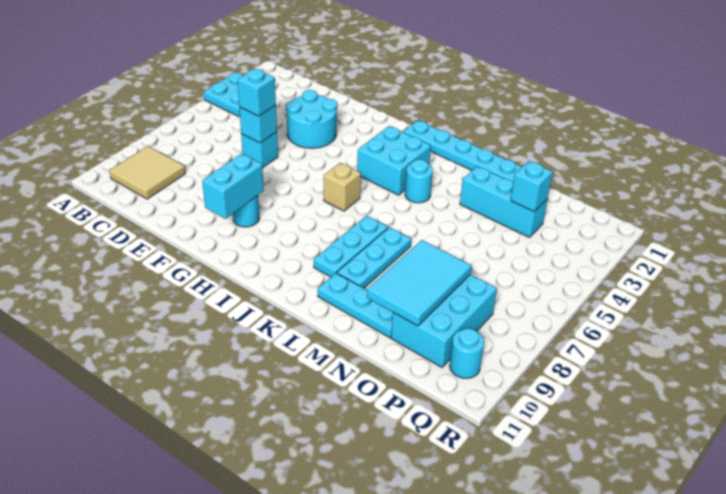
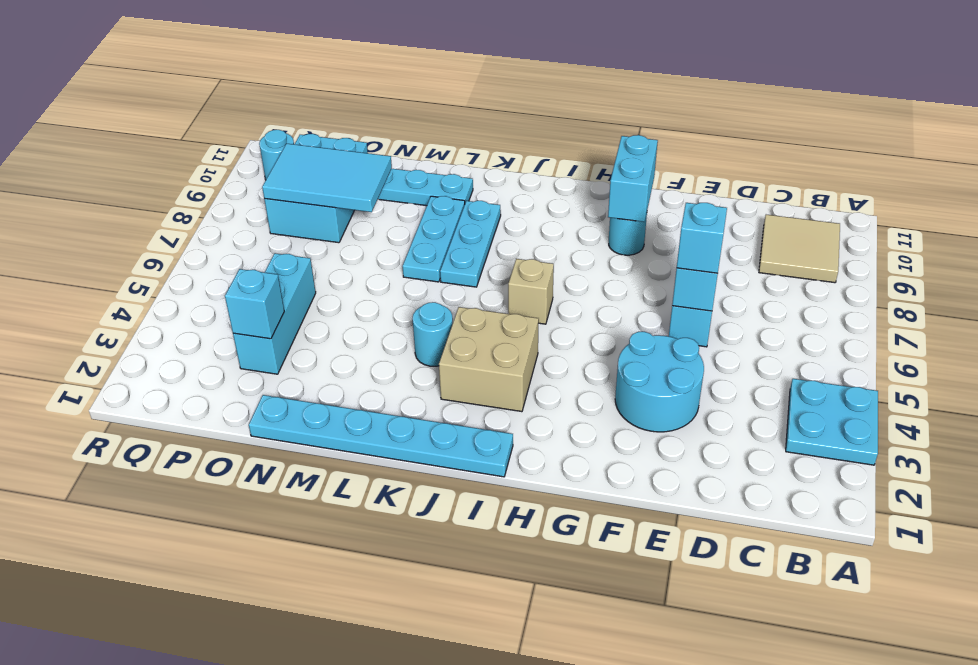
cyan 2x2 brick [357,126,431,195] -> tan 2x2 brick [439,307,539,412]
cyan 1x3 brick [460,166,548,237] -> cyan 1x3 brick turned to [233,253,316,374]
cyan 2x3 tile [367,240,472,326] -> cyan 2x3 tile turned to [262,144,392,212]

